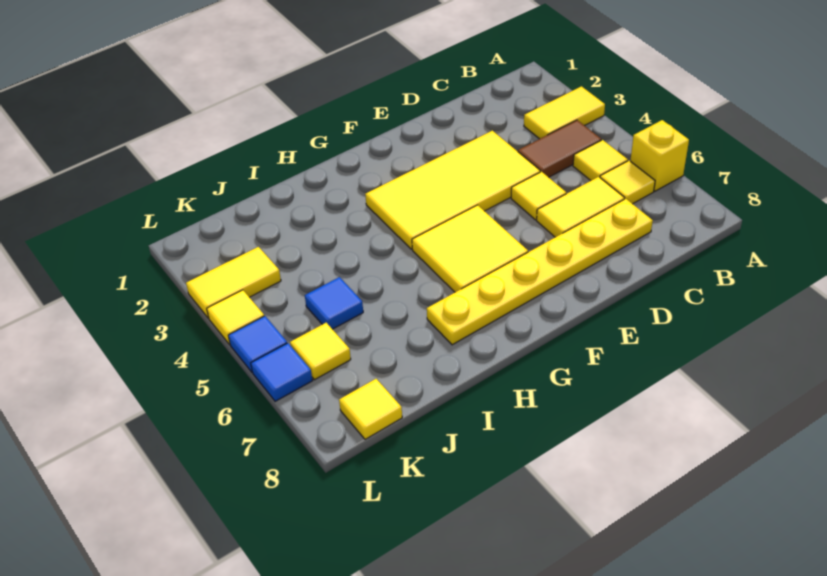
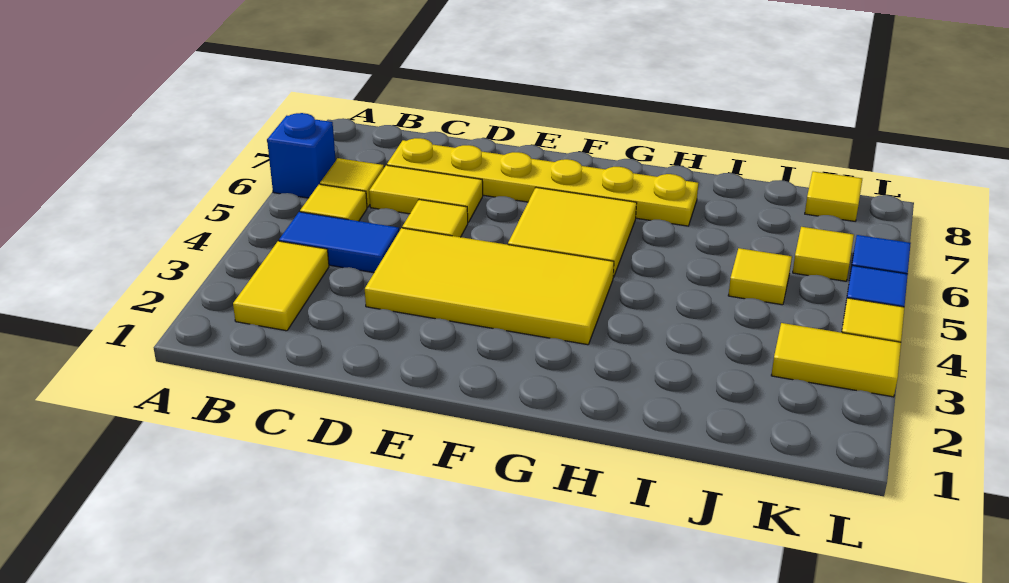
yellow 1x2 tile [524,86,605,139] -> yellow 1x2 tile turned to [233,241,329,331]
yellow 1x1 brick [630,120,689,191] -> blue 1x1 brick [267,113,336,198]
brown 1x2 tile [518,120,601,177] -> blue 1x2 tile [279,212,399,273]
blue 1x1 tile [305,277,363,329] -> yellow 1x1 tile [728,248,792,305]

